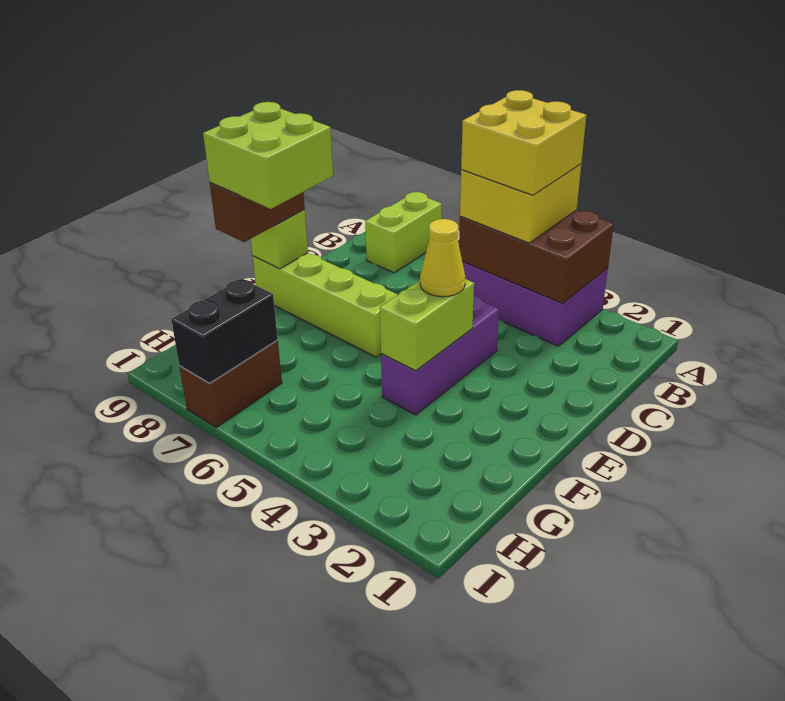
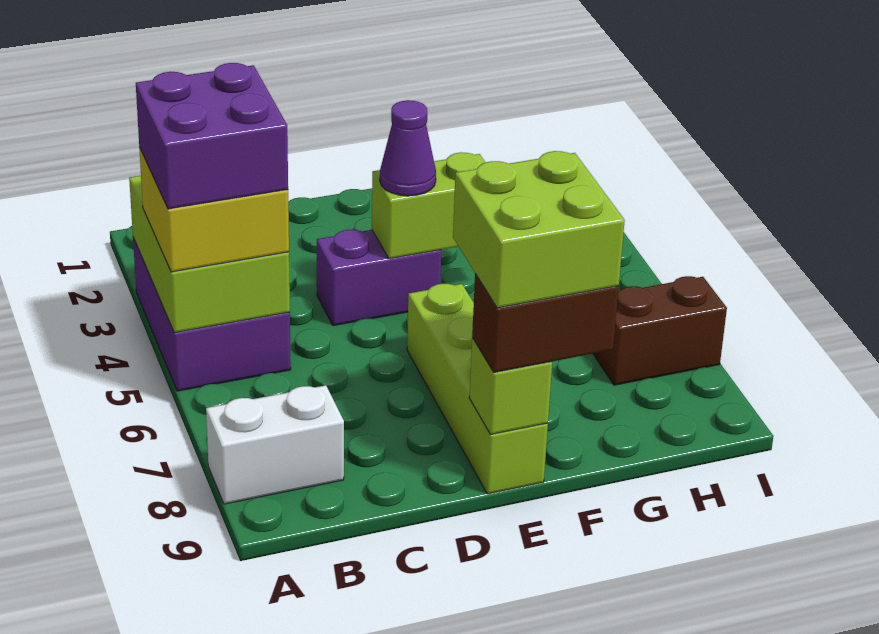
brown 2x3 brick [459,210,614,304] -> lime 2x3 brick [129,176,290,333]
yellow 2x2 brick [461,90,586,195] -> purple 2x2 brick [136,63,288,209]
lime 1x2 brick [365,192,442,273] -> white 1x2 brick [206,385,344,504]
purple 1x3 brick [381,296,499,415] -> purple 1x2 brick [317,230,441,326]
yellow 1x1 cone [420,219,465,297] -> purple 1x1 cone [380,100,436,196]
black 1x2 brick [171,279,278,383] -> none

